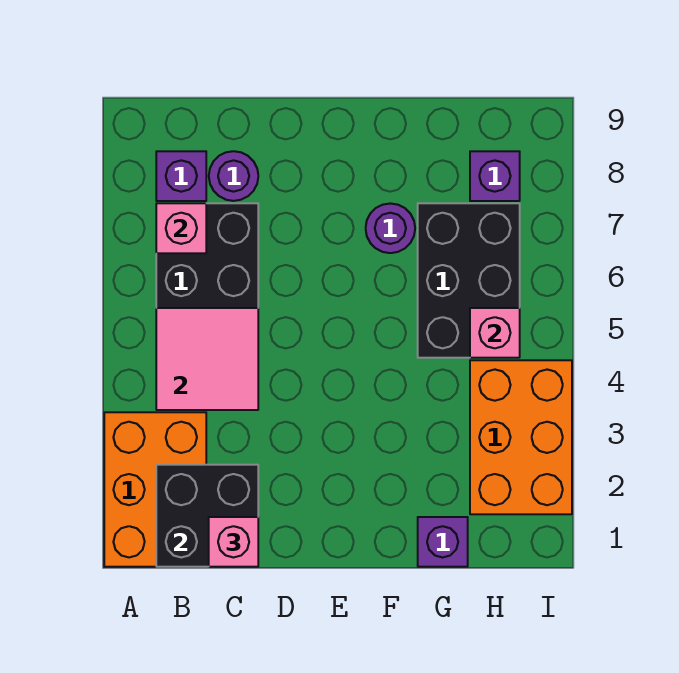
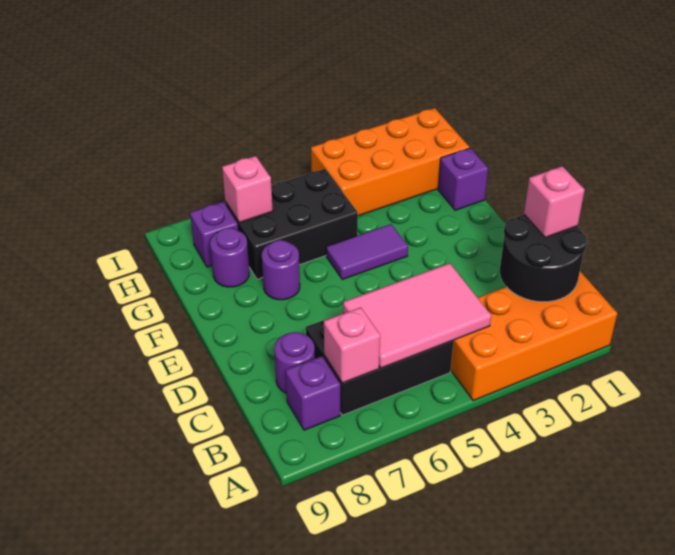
orange 2x3 brick [104,412,206,567] -> orange 2x4 brick [451,271,617,401]
black 2x2 brick [156,465,258,567] -> black 2x2 round brick [500,214,587,302]
pink 2x2 tile [156,308,258,410] -> pink 2x3 tile [343,263,491,368]
none -> purple 1x2 tile [326,224,408,279]
none -> purple 1x1 round brick [210,228,249,287]
orange 2x3 brick [470,360,572,514] -> orange 2x4 brick [311,108,469,216]
pink 1x1 brick [470,308,520,358] -> pink 1x1 brick moved to [222,156,273,223]

